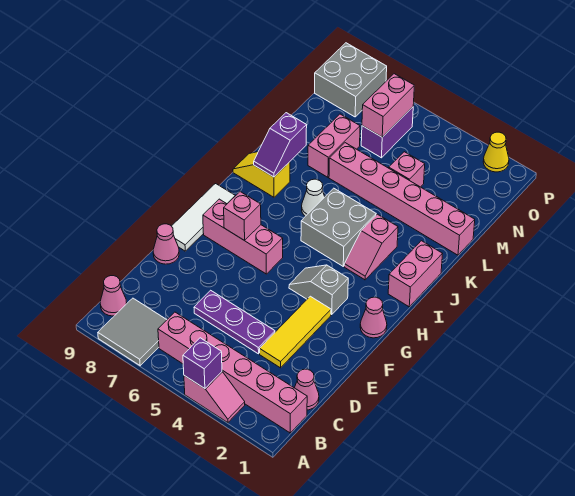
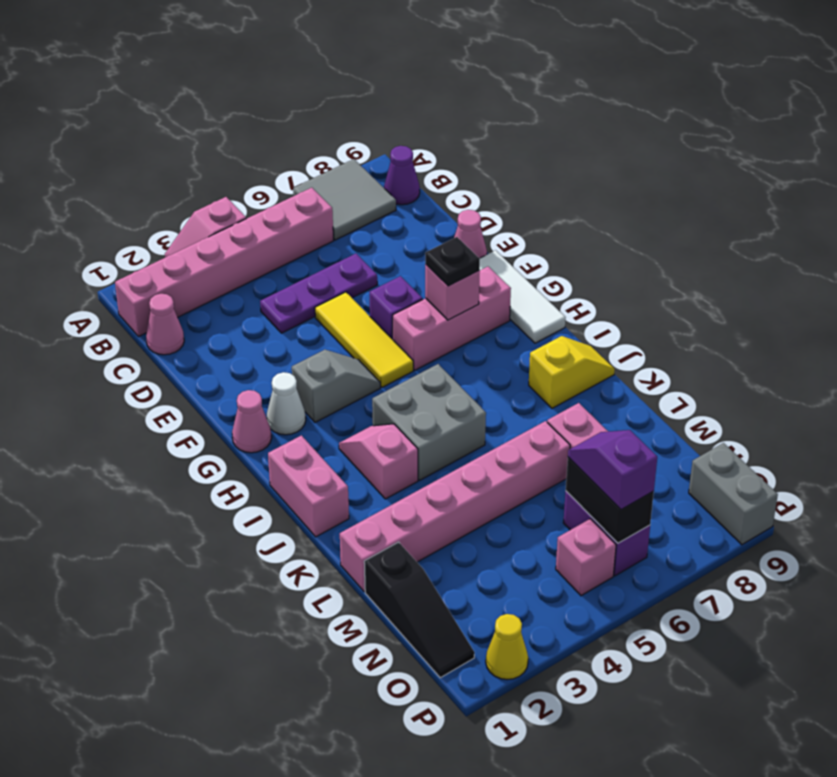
purple 1x1 brick [183,338,222,389] -> purple 1x1 brick moved to [370,276,423,339]
pink 1x1 cone [100,276,127,316] -> purple 1x1 cone [384,146,420,205]
yellow 1x3 tile [260,296,331,368] -> yellow 1x3 tile moved to [315,292,413,387]
none -> black 1x1 plate [425,237,480,286]
white 1x1 cone [302,179,325,216] -> white 1x1 cone moved to [267,372,306,435]
purple 1x2 slope [254,113,307,177] -> purple 1x2 slope moved to [568,430,657,510]
none -> black 1x3 slope [364,542,475,678]
pink 1x1 brick [389,152,425,187] -> pink 1x1 brick moved to [556,519,616,596]
pink 1x2 brick [362,74,414,137] -> black 1x2 brick [566,457,654,543]
grey 2x2 brick [315,43,387,117] -> grey 1x2 brick [689,443,778,545]

